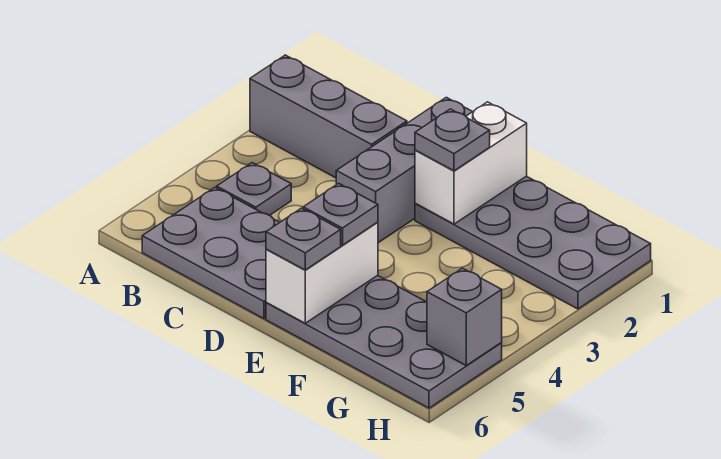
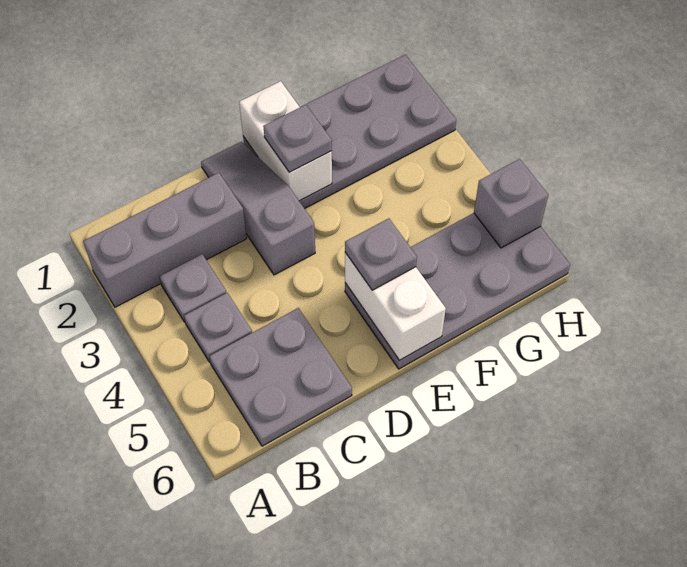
grey 2x3 plate [142,188,280,319] -> grey 2x2 plate [209,308,352,446]
grey 1x3 brick [336,97,472,243] -> grey 1x3 slope [201,142,315,275]
grey 1x1 plate [266,208,341,270] -> grey 1x1 plate moved to [159,254,226,322]

